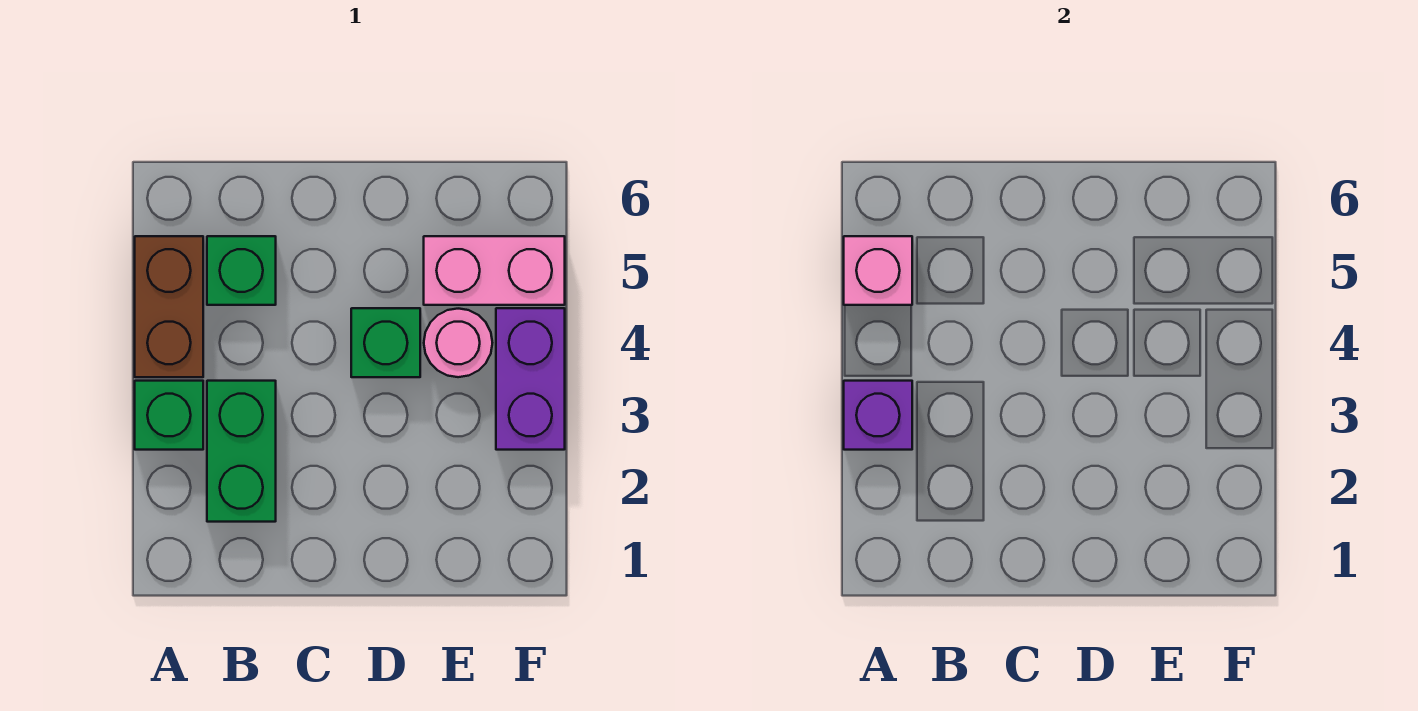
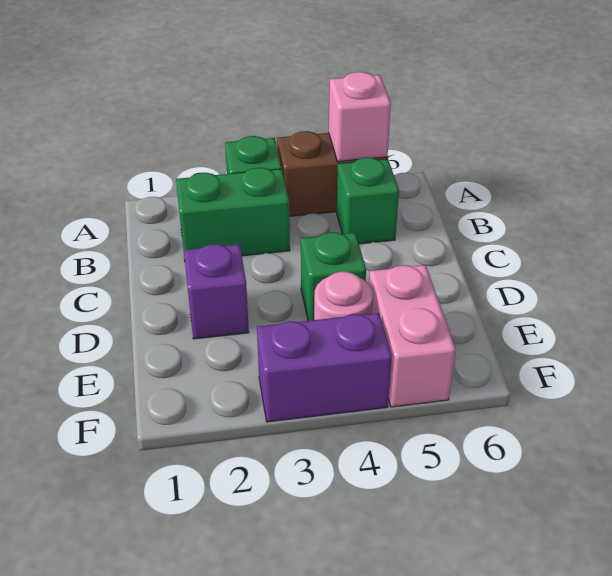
purple 1x1 brick [844,381,912,450] -> purple 1x1 brick moved to [184,244,249,339]

